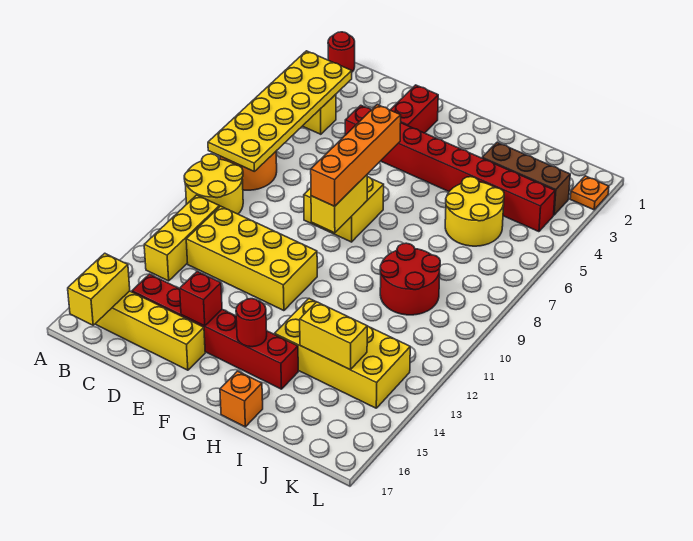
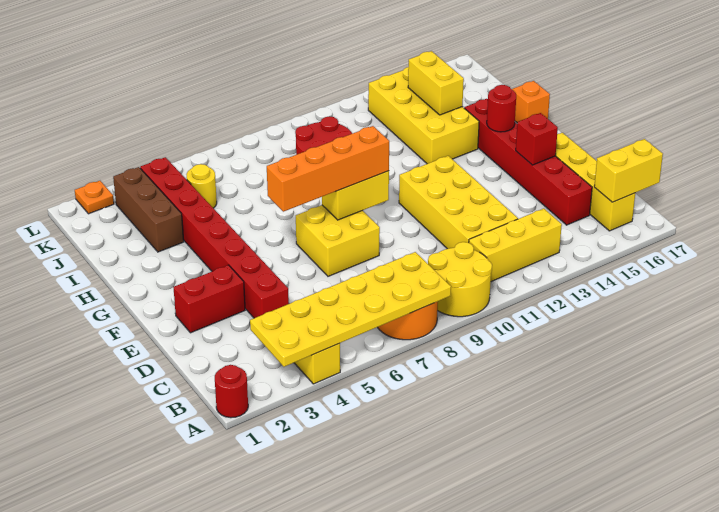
yellow 2x2 round brick [445,177,504,246] -> yellow 1x1 round brick [186,164,217,208]

